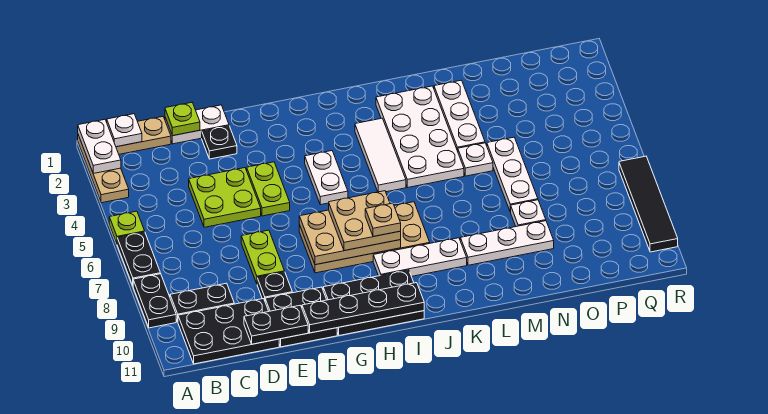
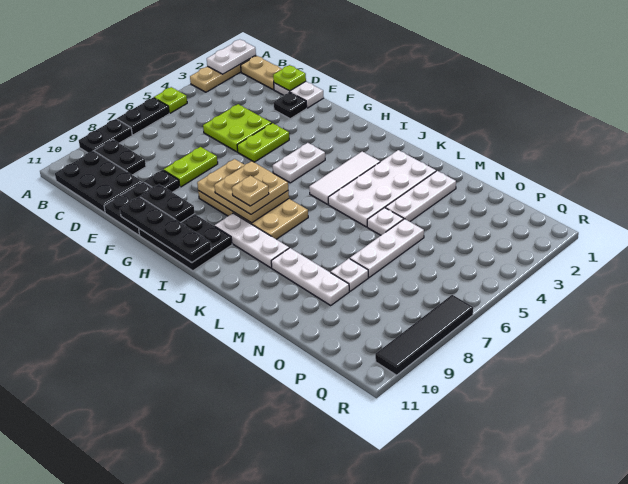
white 1x1 plate [107,114,142,147] -> none
black 1x2 plate [244,305,308,344] -> black 1x2 plate moved to [140,184,195,223]

